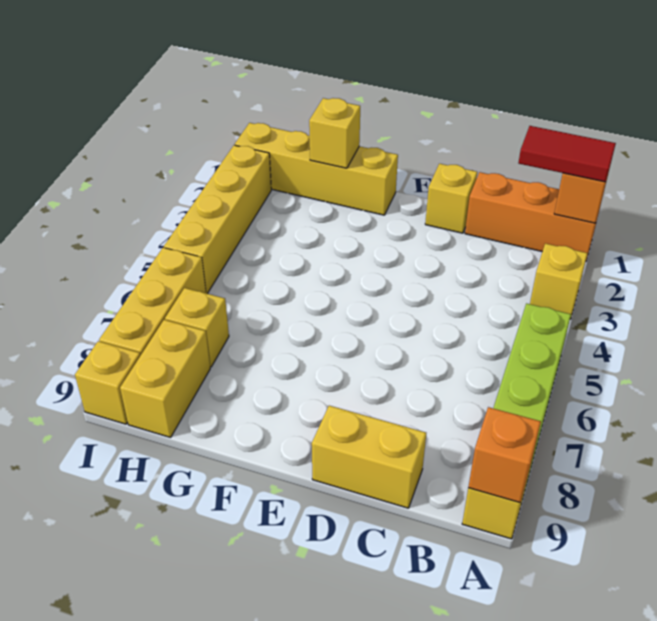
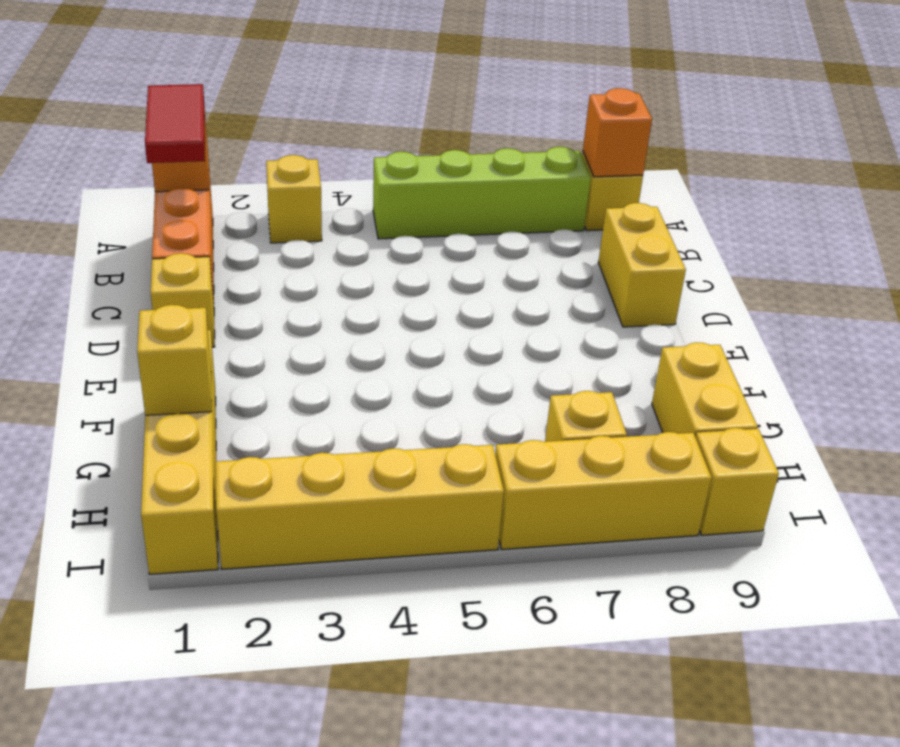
yellow 1x2 brick [120,320,210,437] -> yellow 1x2 brick turned to [652,342,758,437]

